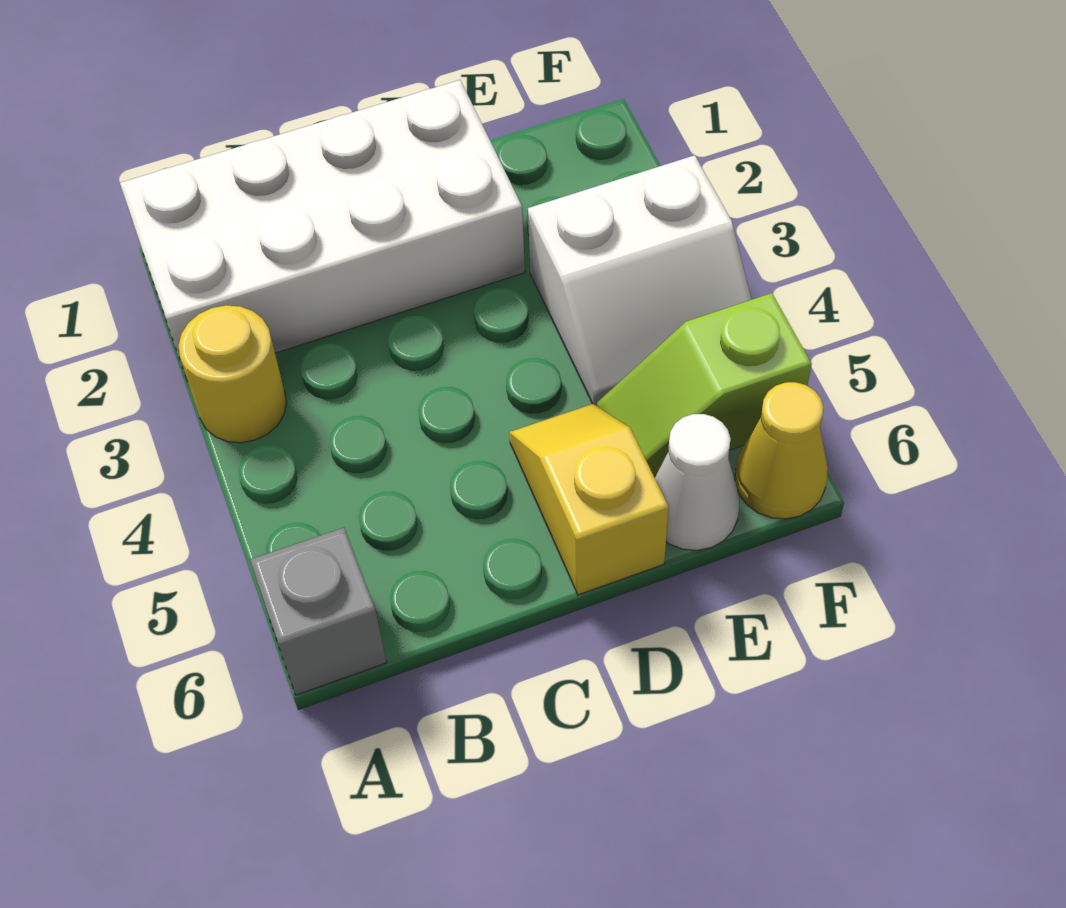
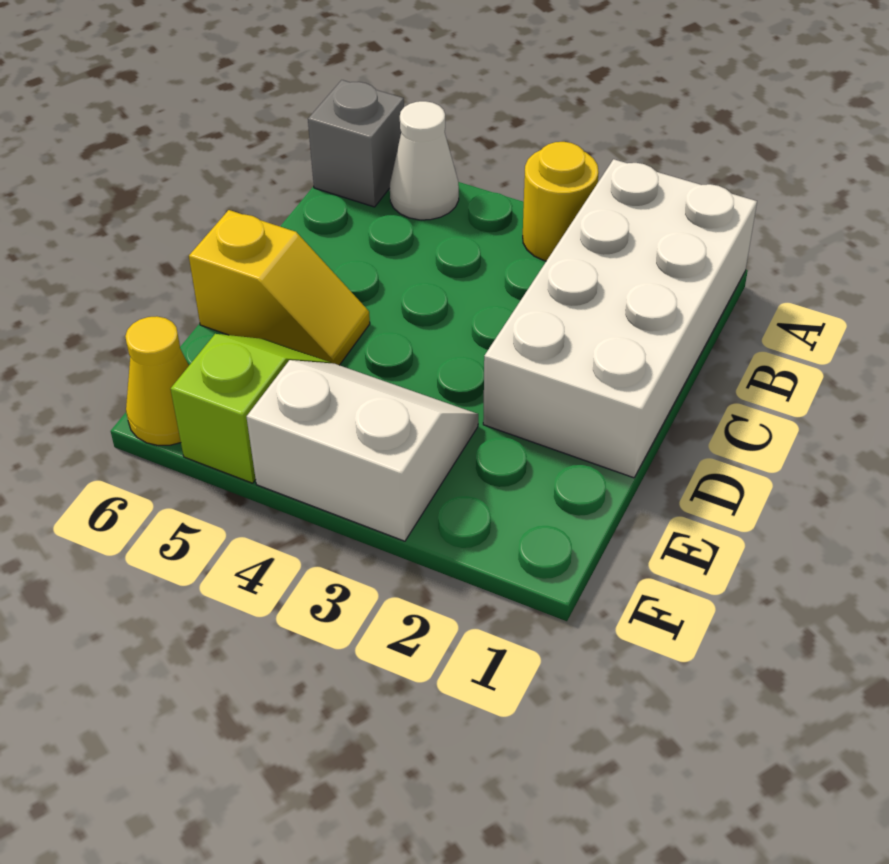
white 2x2 slope [528,155,752,406] -> white 2x2 slope turned to [247,360,478,541]
white 1x1 cone [655,414,740,550] -> white 1x1 cone moved to [390,101,459,220]

